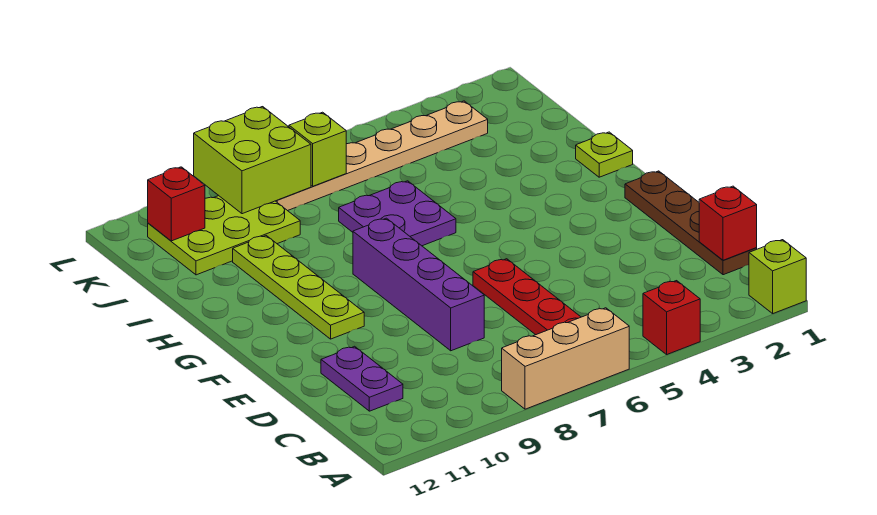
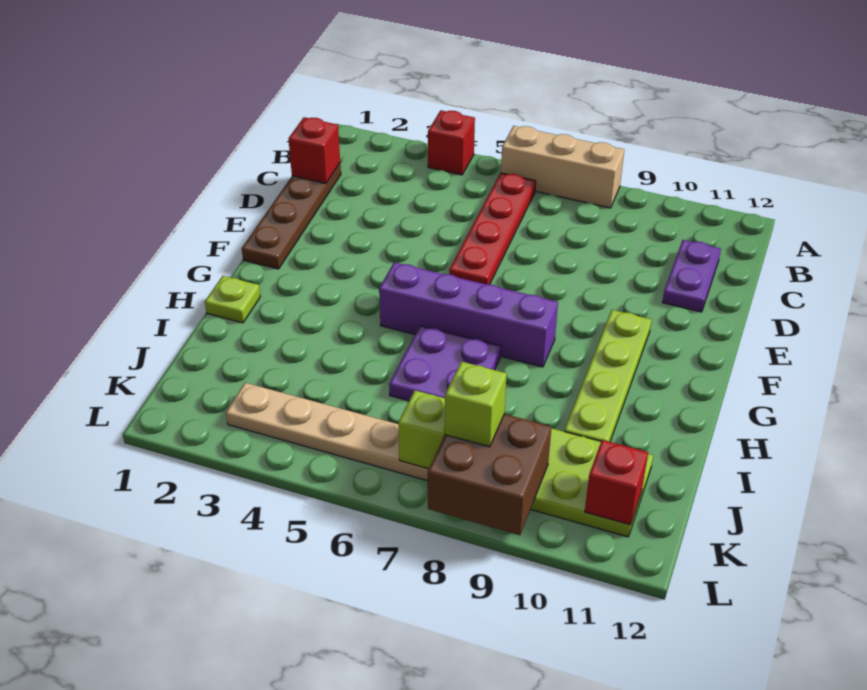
lime 1x1 brick [749,240,806,313] -> lime 1x1 brick moved to [445,362,507,447]
purple 1x4 brick [353,218,484,351] -> purple 1x4 brick turned to [379,262,558,367]
lime 2x2 brick [194,107,311,214] -> brown 2x2 brick [428,414,551,535]

